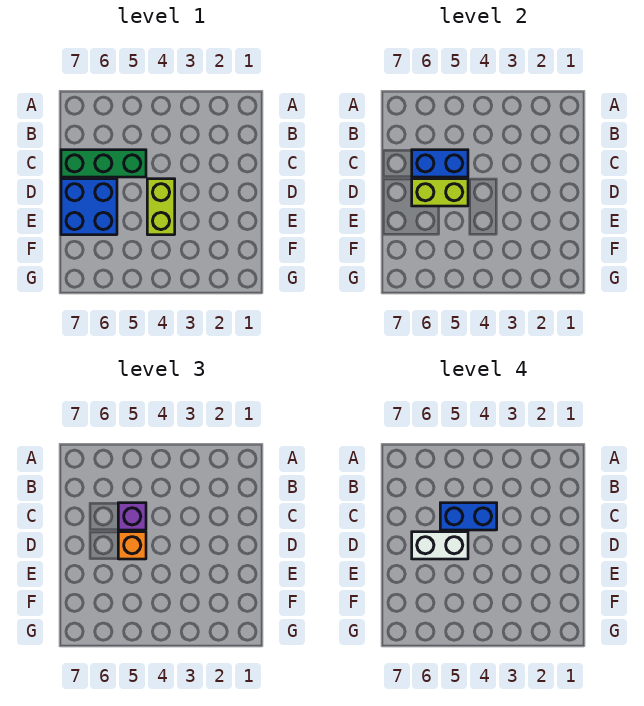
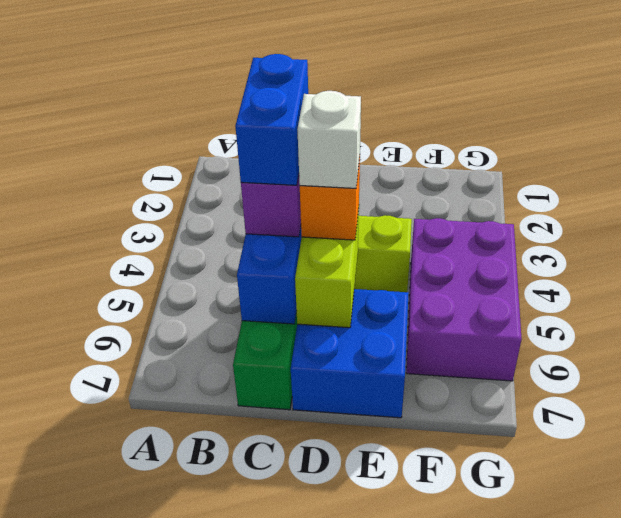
white 1x2 brick [412,532,468,559] -> white 1x1 brick [297,91,361,188]
none -> purple 2x3 brick [406,218,522,381]

